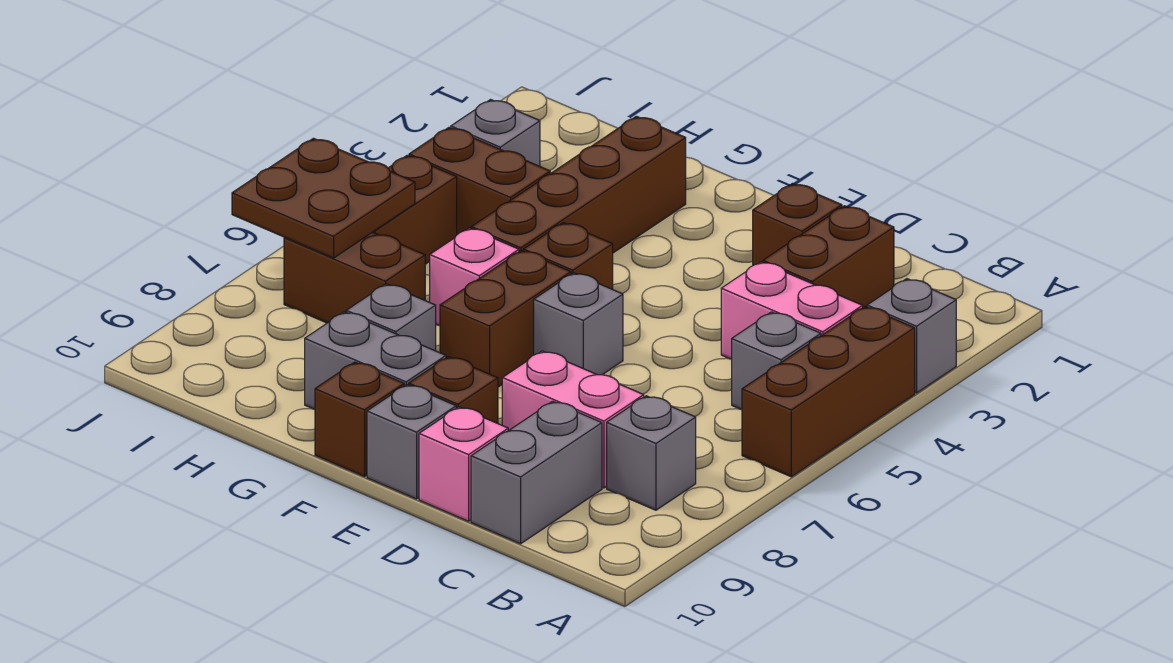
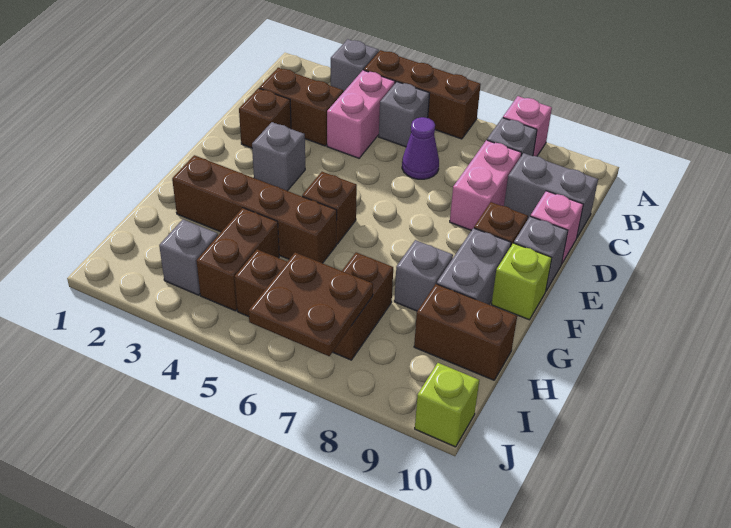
none -> purple 1x1 cone [402,117,439,179]
grey 1x1 brick [534,273,623,375] -> grey 1x1 brick moved to [252,122,305,191]
brown 1x2 brick [440,250,571,387] -> brown 1x2 brick moved to [414,284,517,380]
brown 1x1 brick [315,362,404,477] -> lime 1x1 brick [491,243,552,320]
pink 1x1 brick [430,228,519,325] -> pink 1x1 brick moved to [503,96,552,156]
none -> lime 1x1 brick [415,363,479,447]

